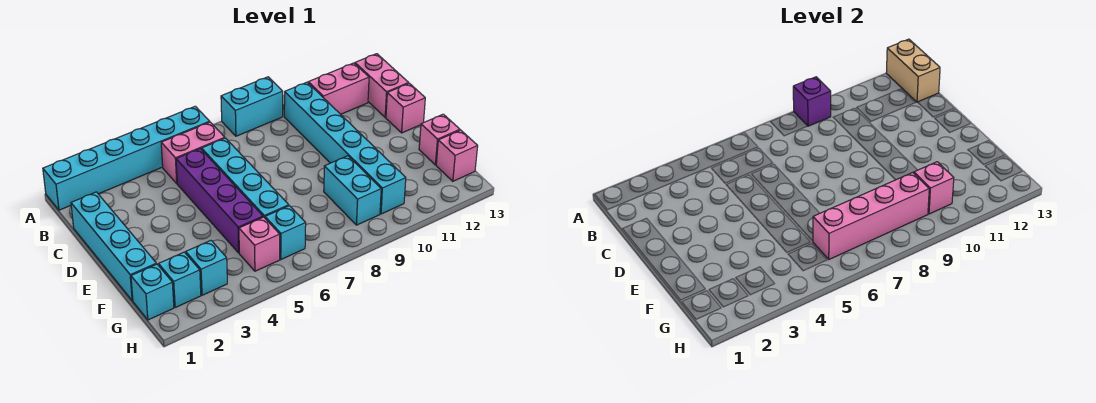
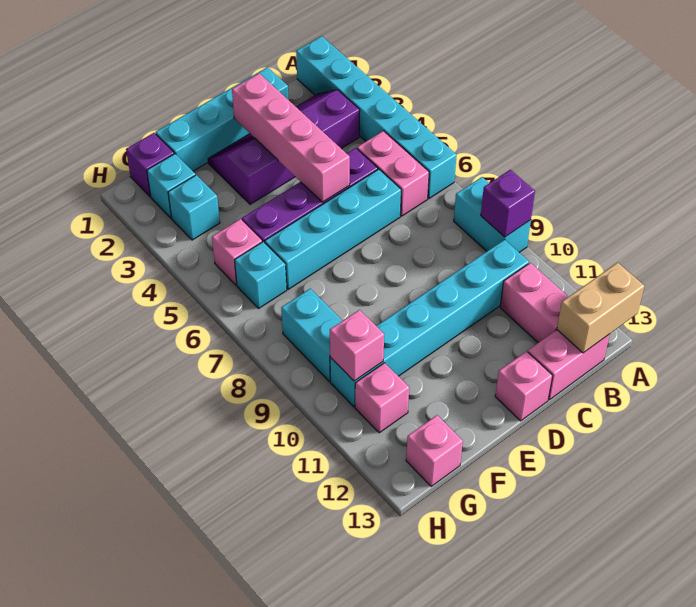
none -> purple 2x4 slope [208,90,360,204]
cyan 1x2 brick [324,156,381,225] -> cyan 1x2 brick turned to [281,289,342,381]
pink 1x1 brick [419,114,460,165] -> pink 1x1 brick moved to [355,363,409,433]
cyan 1x1 brick [131,264,174,320] -> purple 1x1 brick [126,133,174,197]
pink 1x4 brick [813,173,929,259] -> pink 1x4 brick moved to [232,73,350,202]

